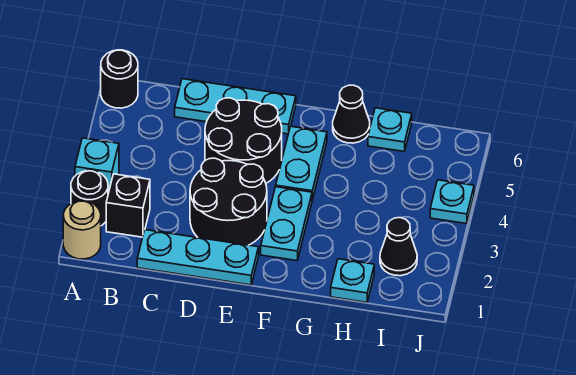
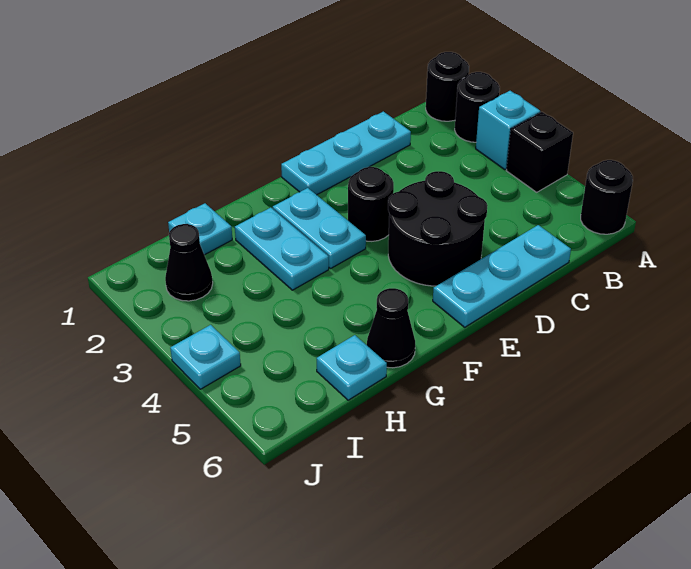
tan 1x1 round brick [63,201,101,259] -> black 1x1 round brick [426,52,469,121]
black 1x1 brick [106,174,150,237] -> black 1x1 brick moved to [506,112,573,192]
black 2x2 round brick [190,158,267,245] -> black 1x1 round brick [348,167,394,241]
cyan 1x2 plate [276,126,327,200] -> cyan 1x2 plate moved to [235,208,329,290]

